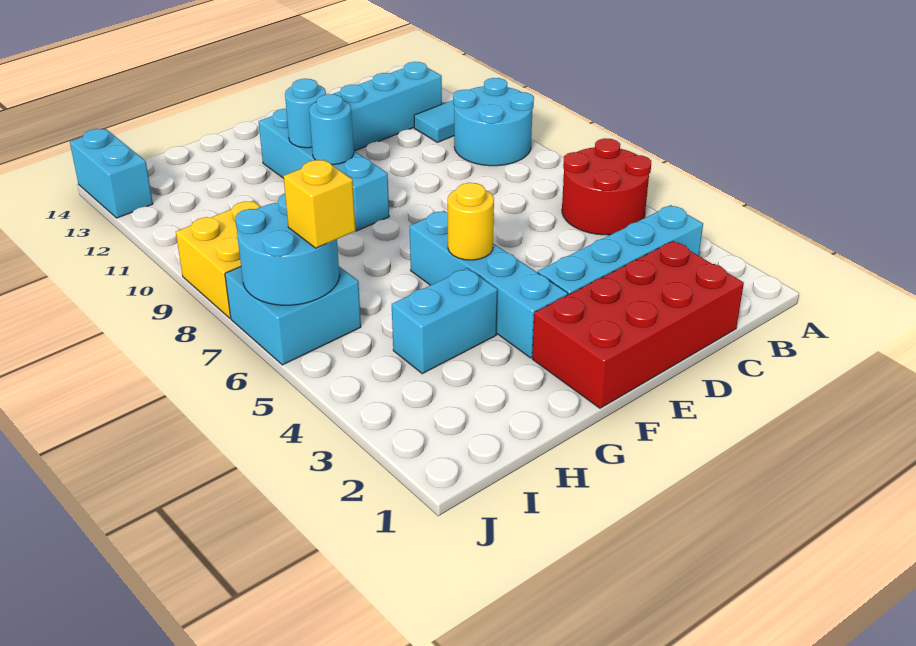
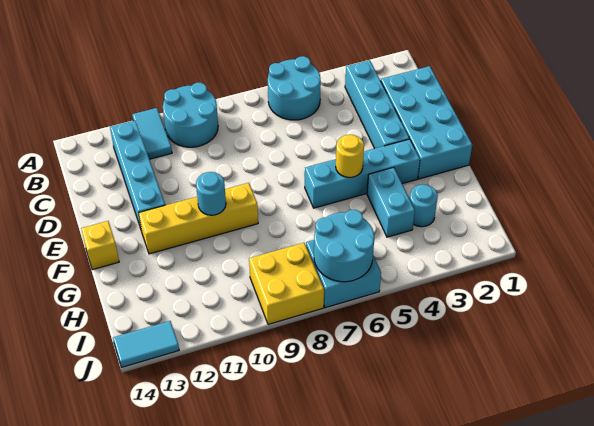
red 2x2 round brick [562,138,651,235] -> cyan 2x2 round brick [268,56,321,120]
red 2x4 brick [532,241,744,408] -> cyan 2x4 brick [381,66,472,179]
cyan 1x4 brick [259,109,389,231] -> yellow 1x4 brick [139,183,258,254]
cyan 1x1 round brick [285,79,326,148] -> cyan 1x1 round brick moved to [410,185,438,227]
yellow 1x1 brick [284,160,356,248] -> yellow 1x1 brick moved to [81,221,119,270]
cyan 1x2 brick [70,129,153,218] -> cyan 1x2 tile [113,321,179,367]

